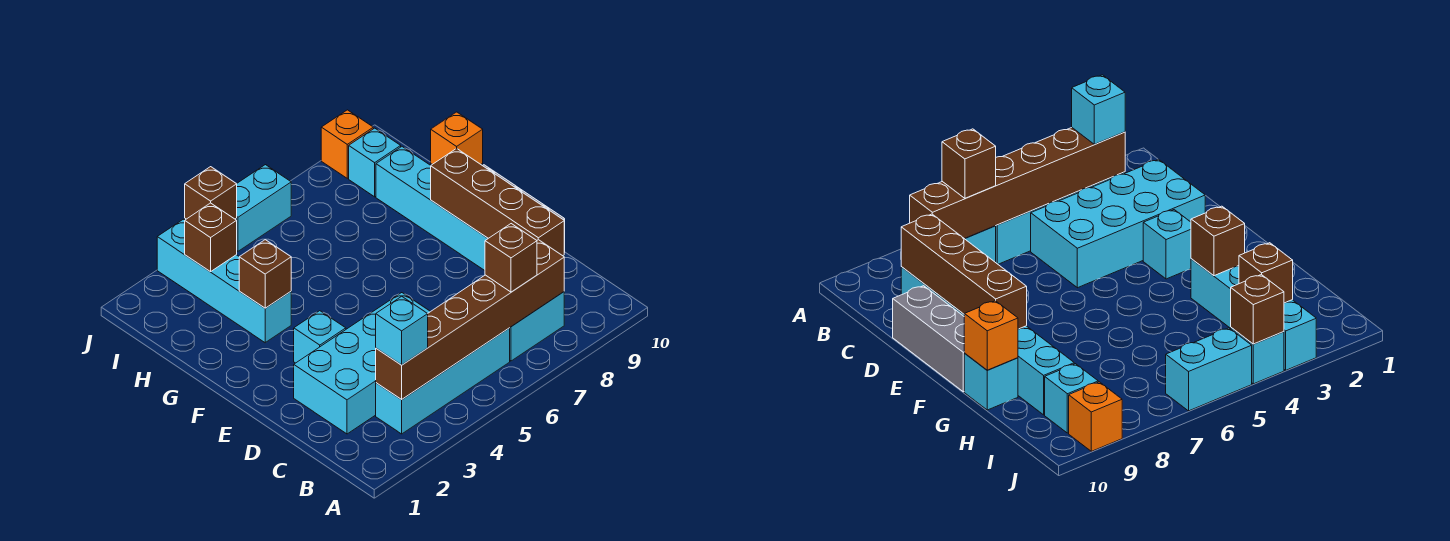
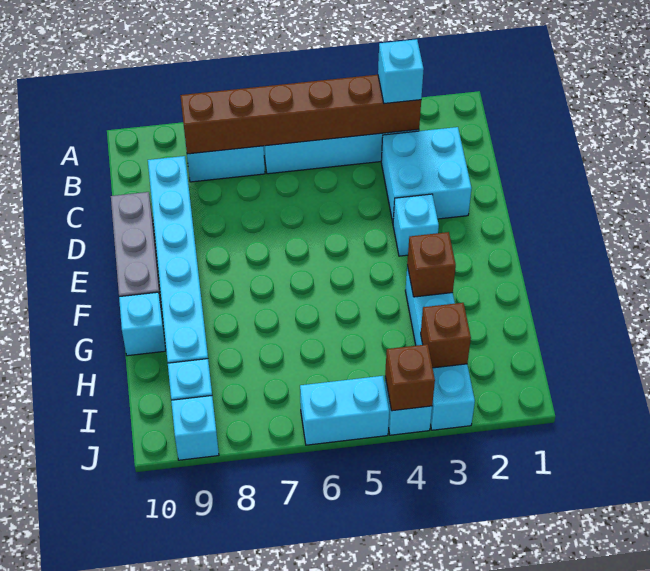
brown 1x1 brick [485,224,537,292] -> none
cyan 2x4 brick [294,293,431,434] -> cyan 2x2 brick [381,127,472,222]
brown 1x4 brick [431,148,564,256] -> none
orange 1x1 brick [431,112,483,164] -> none
orange 1x1 brick [321,110,373,178] -> cyan 1x1 brick [171,396,219,460]

